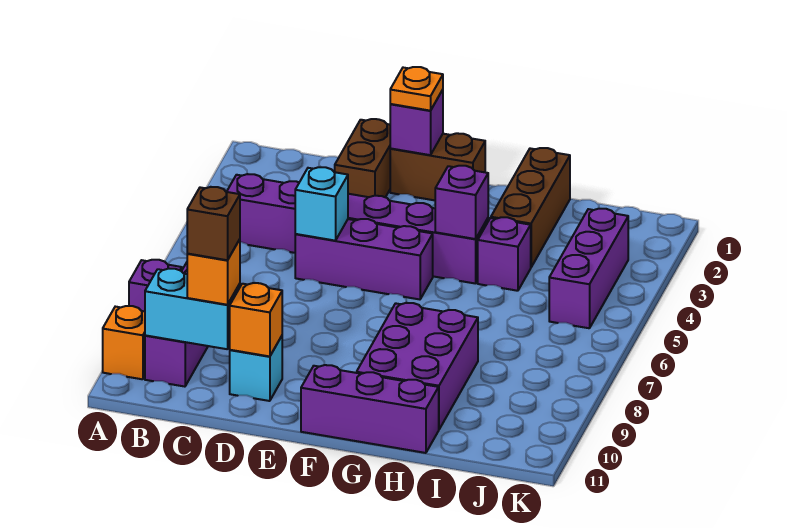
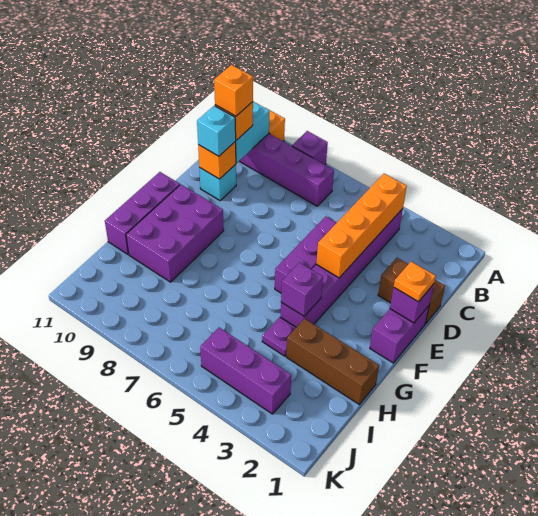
none -> orange 1x4 brick [316,174,407,278]
brown 1x1 brick [187,187,240,260] -> orange 1x1 brick [214,65,253,116]
cyan 1x1 brick [295,167,348,241] -> cyan 1x1 brick moved to [197,106,236,156]
brown 1x2 brick [390,133,485,200] -> purple 1x2 brick [370,306,429,363]
purple 2x3 brick [357,303,478,429] -> purple 2x3 brick turned to [126,185,224,282]
purple 1x1 brick [478,217,531,291] -> purple 1x1 plate [262,317,296,356]

